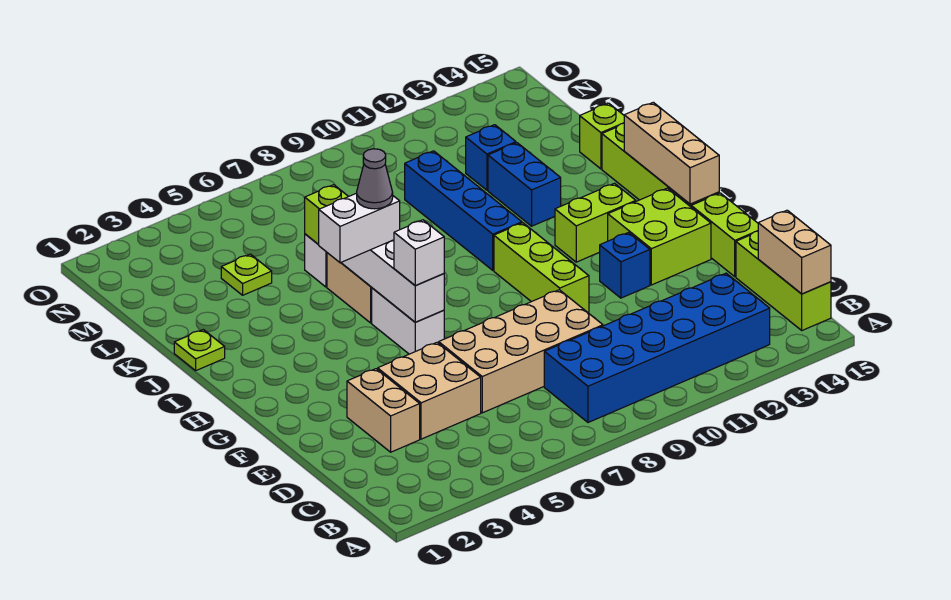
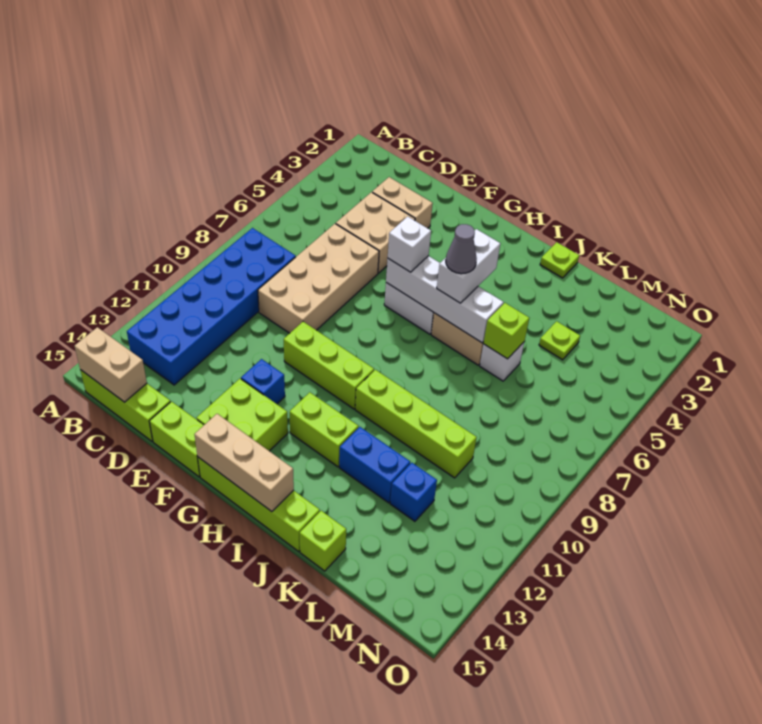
lime 1x2 brick [555,183,636,262] -> lime 1x2 brick turned to [290,392,359,467]
blue 1x4 brick [405,151,522,270] -> lime 1x4 brick [355,370,477,478]

